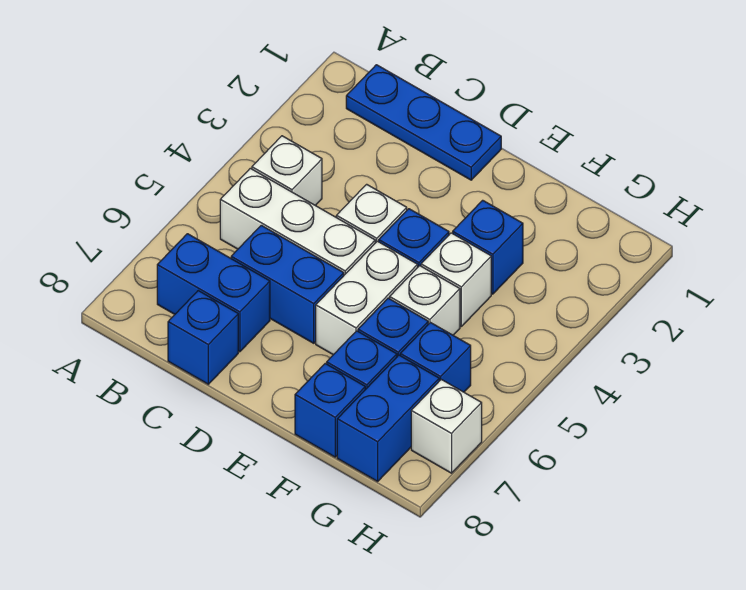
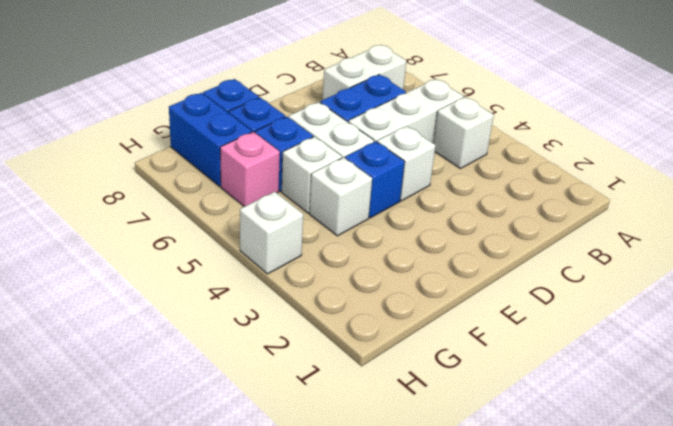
blue 1x3 plate [346,65,501,180] -> none
blue 1x2 brick [157,234,270,352] -> white 1x2 brick [323,45,406,100]
blue 1x1 brick [168,291,238,384] -> none
blue 1x1 brick [453,200,523,294] -> none
blue 1x1 brick [400,323,471,392] -> pink 1x1 brick [220,132,280,207]
white 1x1 brick [411,379,482,473] -> white 1x1 brick moved to [240,192,303,274]

